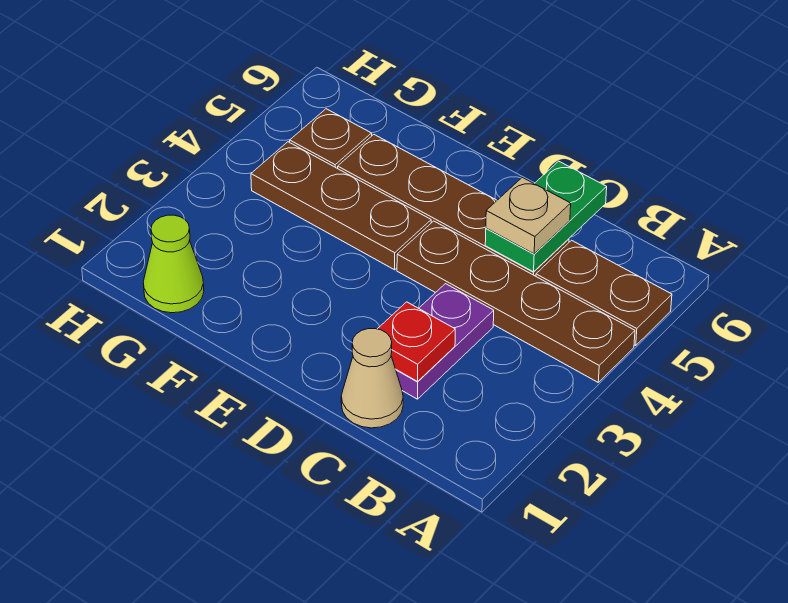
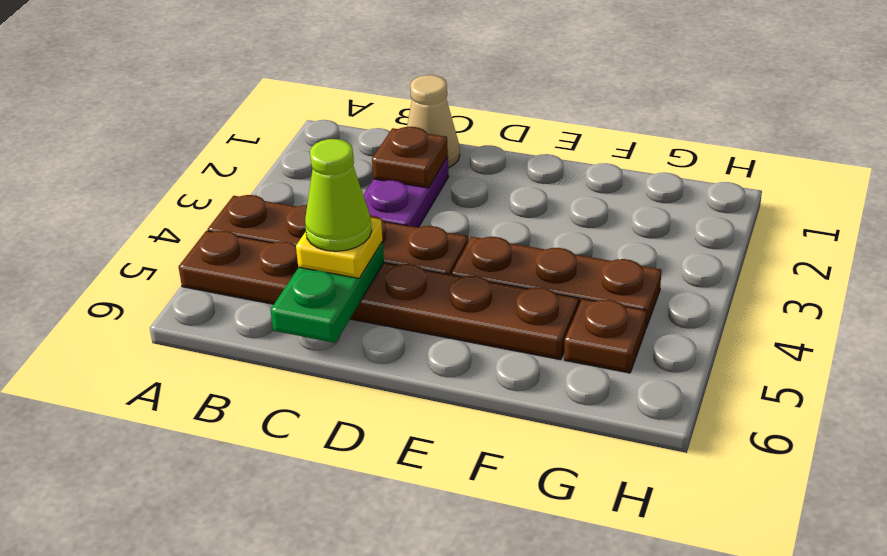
red 1x1 plate [378,302,455,381] -> brown 1x1 plate [372,127,448,188]
tan 1x1 plate [486,177,571,254] -> yellow 1x1 plate [296,218,383,278]
lime 1x1 cone [143,215,204,313] -> lime 1x1 cone moved to [305,139,372,251]

